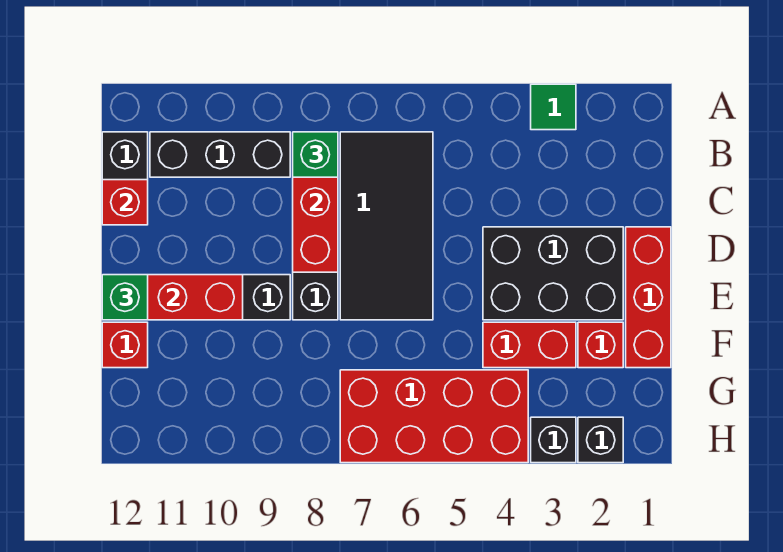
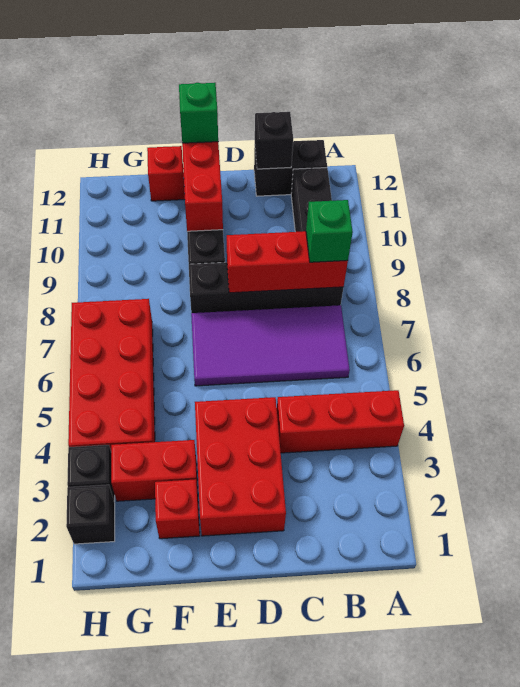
green 1x1 tile [531,84,576,130] -> none
black 2x4 tile [340,132,433,320] -> purple 2x4 tile [191,305,350,386]
red 1x1 brick [102,180,148,225] -> black 1x1 brick [255,112,293,169]
red 1x3 brick [626,227,671,368] -> red 1x3 brick moved to [277,390,404,453]
black 2x3 brick [483,227,623,320] -> red 2x3 brick [195,397,286,536]
red 1x2 brick [483,322,576,368] -> red 1x2 brick turned to [111,440,198,501]

